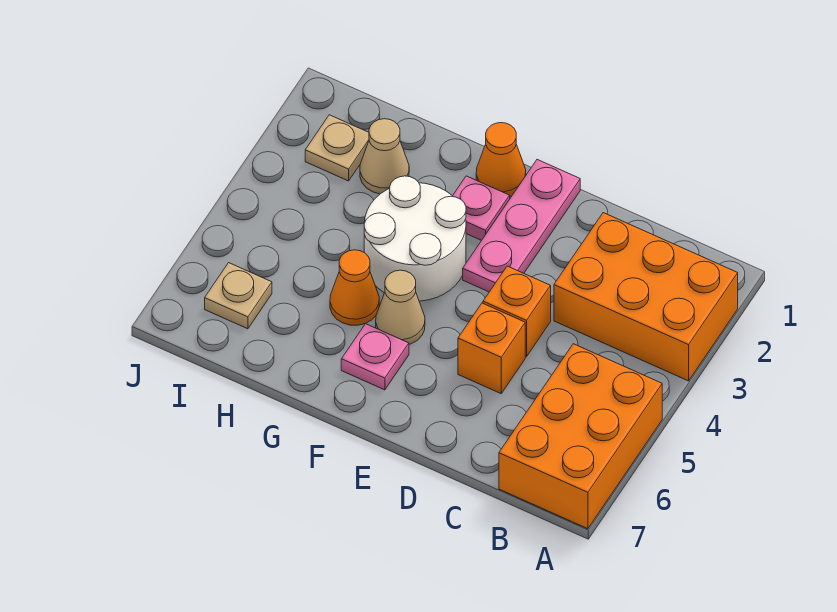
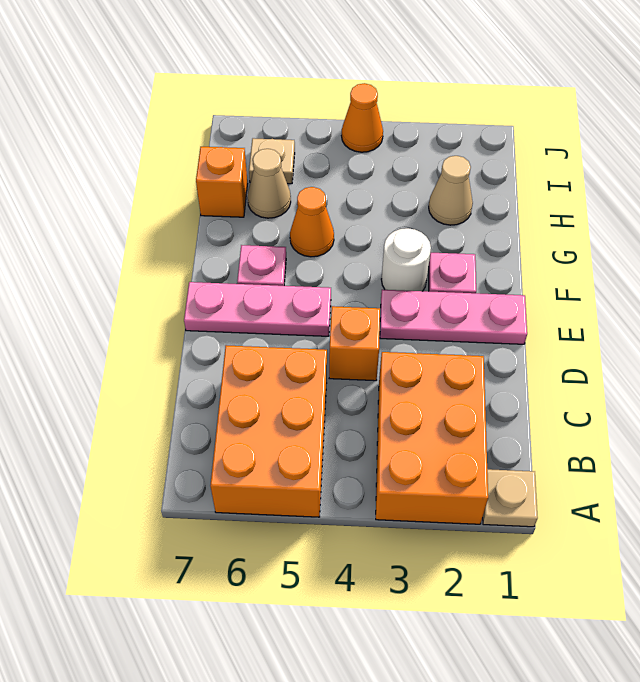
orange 2x3 brick [499,344,662,529] -> orange 2x3 brick turned to [210,345,327,517]
orange 1x1 brick [458,303,525,393] -> orange 1x1 brick moved to [196,147,247,217]
none -> pink 1x3 plate [184,282,331,336]
orange 1x1 cone [476,123,526,196] -> orange 1x1 cone moved to [341,83,383,152]
white 2x2 round brick [364,176,466,301] -> white 1x1 round brick [381,228,431,291]
tan 1x1 cone [376,270,425,344] -> tan 1x1 cone moved to [248,149,291,218]
tan 1x1 plate [305,115,369,181] -> tan 1x1 plate moved to [483,469,538,527]

